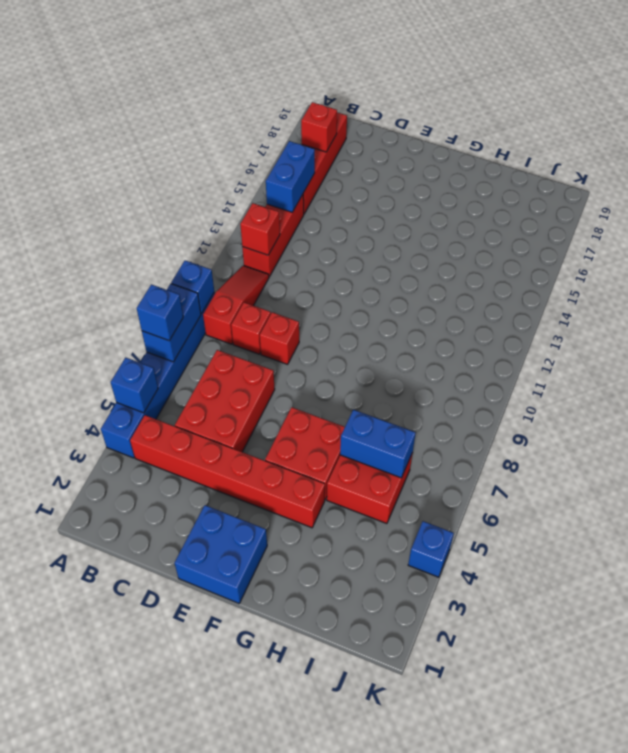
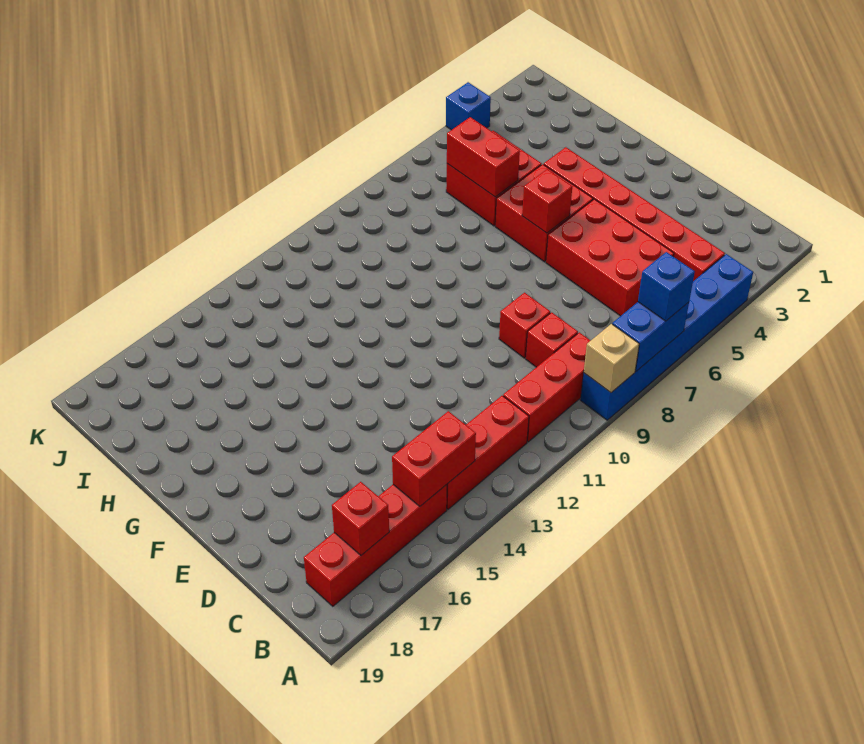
blue 1x1 brick [111,358,158,413] -> none
blue 1x1 brick [171,260,214,314] -> tan 1x1 brick [584,324,639,393]
red 1x3 slope [203,266,269,344] -> red 1x3 brick [503,332,591,442]
red 1x1 brick [240,203,280,255] -> red 1x1 brick moved to [522,169,572,233]
blue 1x2 brick [266,141,315,212] -> red 1x2 brick [392,411,476,506]
red 2x3 brick [175,350,275,452] -> red 2x3 brick turned to [546,199,674,316]
blue 2x2 brick [174,505,267,603] -> none
blue 1x2 brick [340,410,416,478] -> red 1x2 brick [447,117,520,197]

